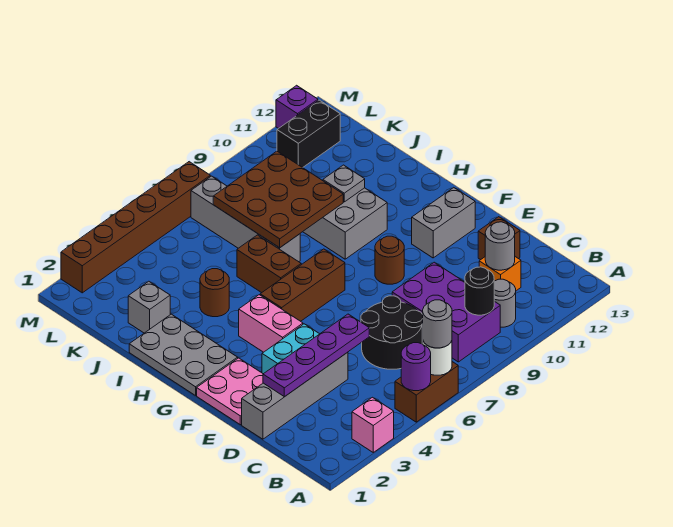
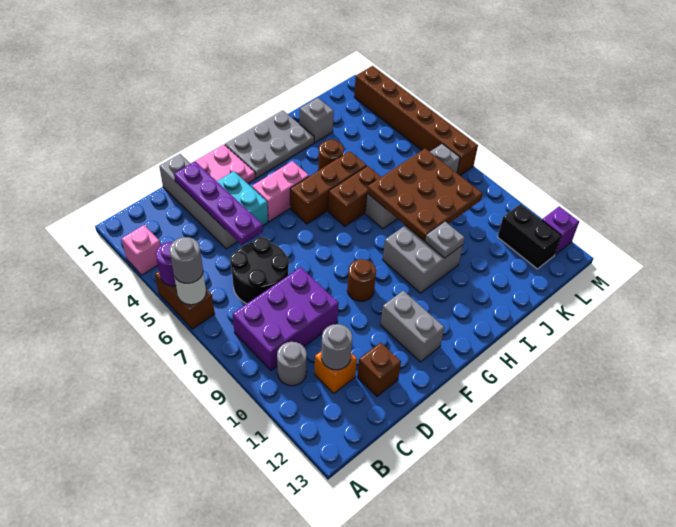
black 1x1 round brick [465,267,494,315] -> none
brown 1x3 brick [260,249,345,321] -> brown 1x3 brick turned to [290,151,367,224]

